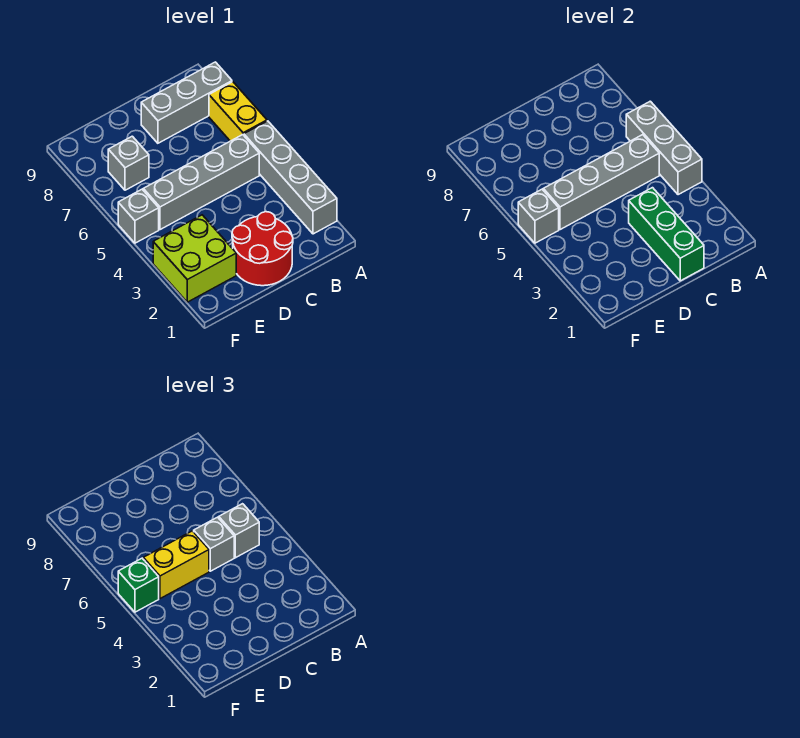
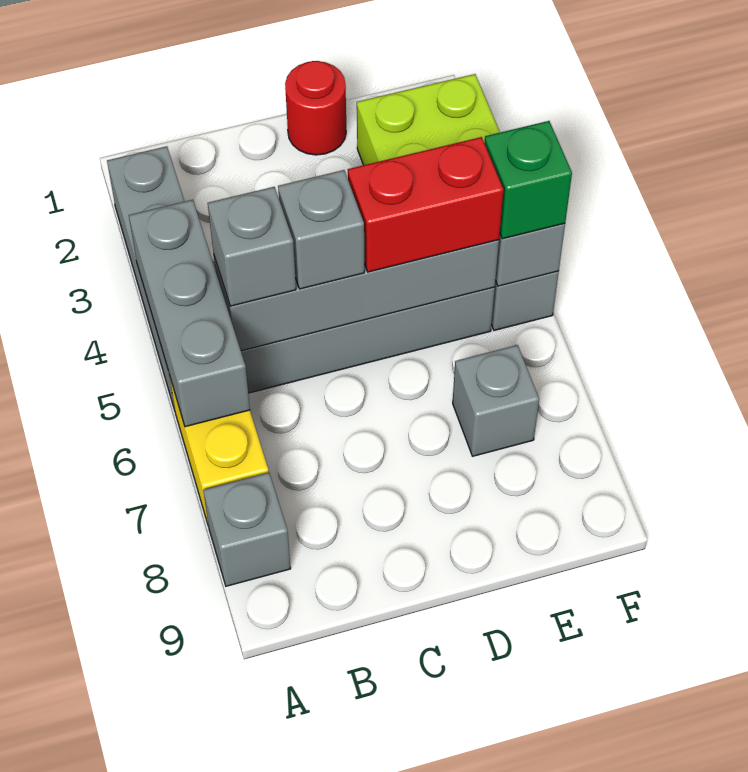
grey 1x3 brick [141,62,232,143] -> grey 1x1 brick [203,473,291,586]
red 2x2 round brick [232,212,293,286] -> red 1x1 round brick [285,61,346,155]
green 1x3 brick [629,188,704,281] -> none
yellow 1x2 brick [143,531,209,599] -> red 1x2 brick [348,137,504,272]

